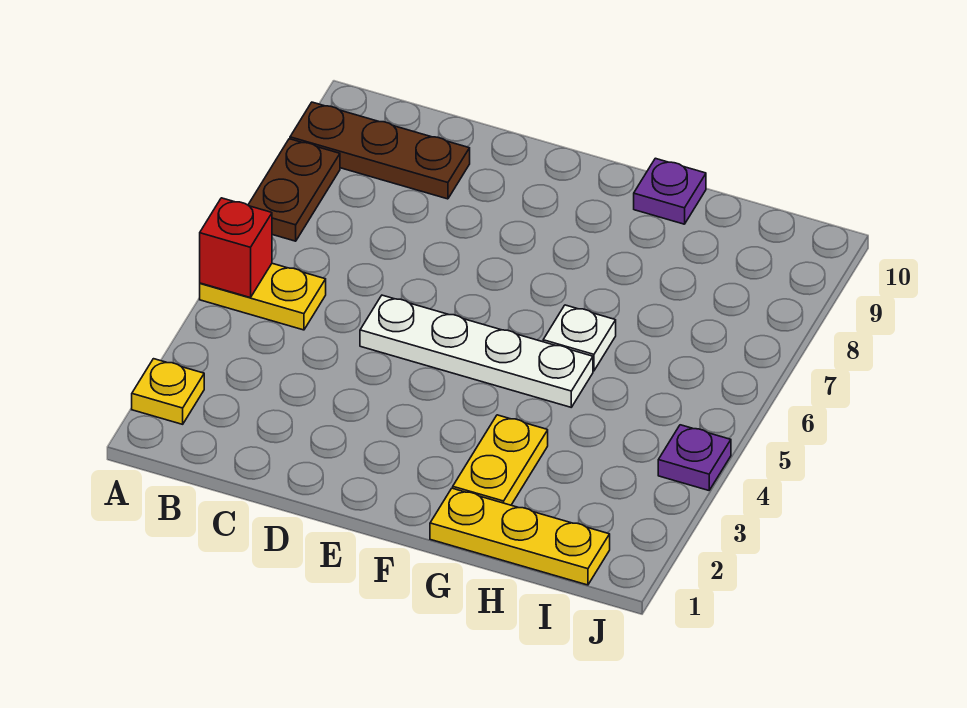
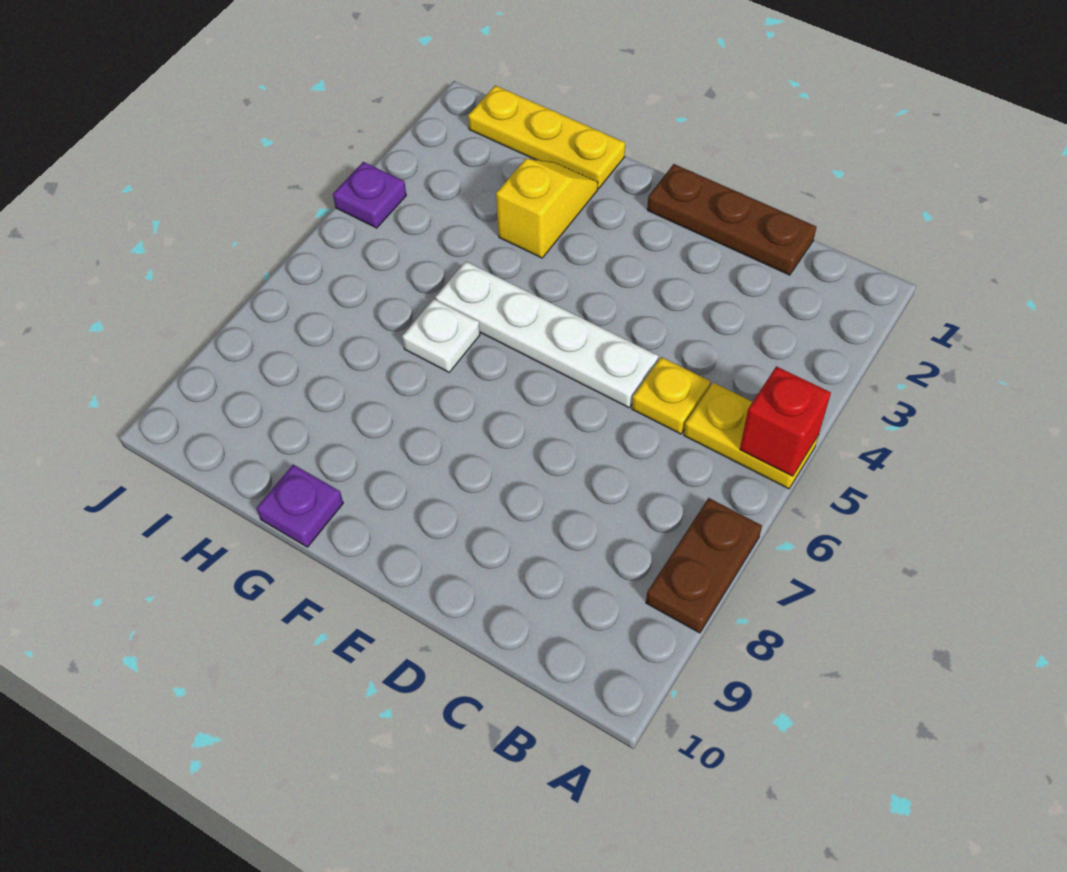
yellow 1x1 plate [132,359,204,424] -> yellow 1x1 plate moved to [632,357,711,434]
brown 1x3 plate [290,102,470,199] -> brown 1x3 plate moved to [647,164,816,275]
yellow 1x2 plate [453,415,548,505] -> yellow 1x2 slope [496,159,598,258]

